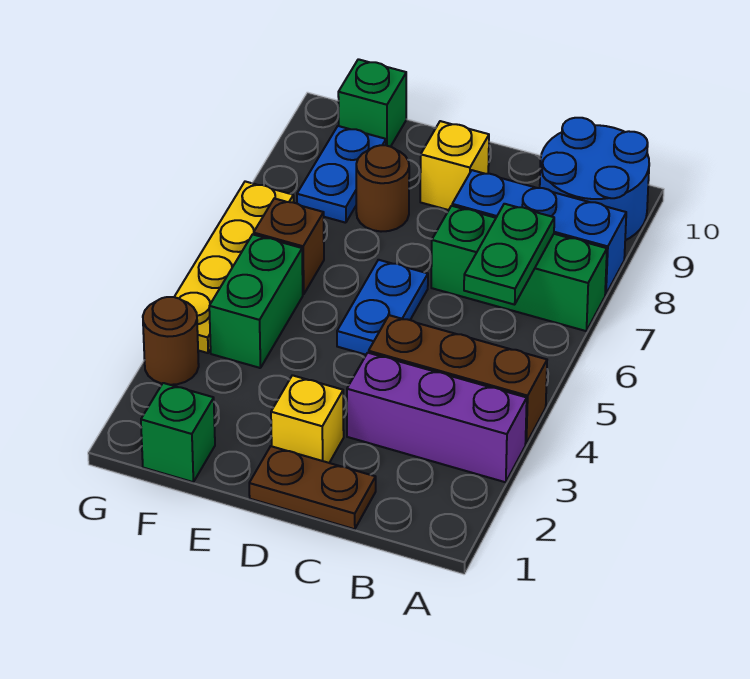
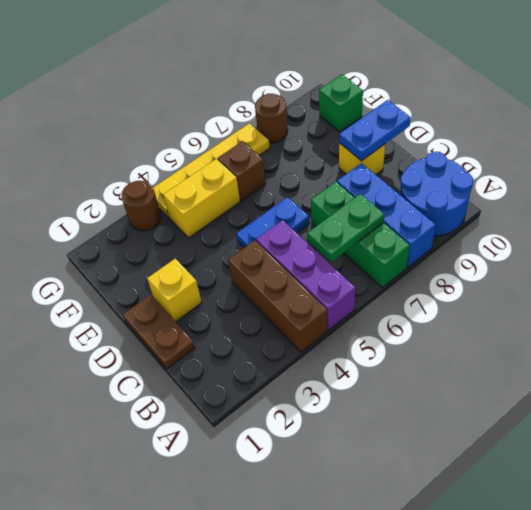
purple 1x3 brick [347,353,527,482] -> purple 1x3 brick moved to [256,220,355,330]
brown 1x1 round brick [356,145,409,232] -> brown 1x1 round brick moved to [255,93,288,143]
green 1x1 brick [141,383,215,482] -> none
green 1x2 brick [209,234,303,368] -> yellow 1x2 brick [163,159,240,238]
blue 1x2 plate [297,126,386,223] -> blue 1x2 plate moved to [339,100,411,161]

